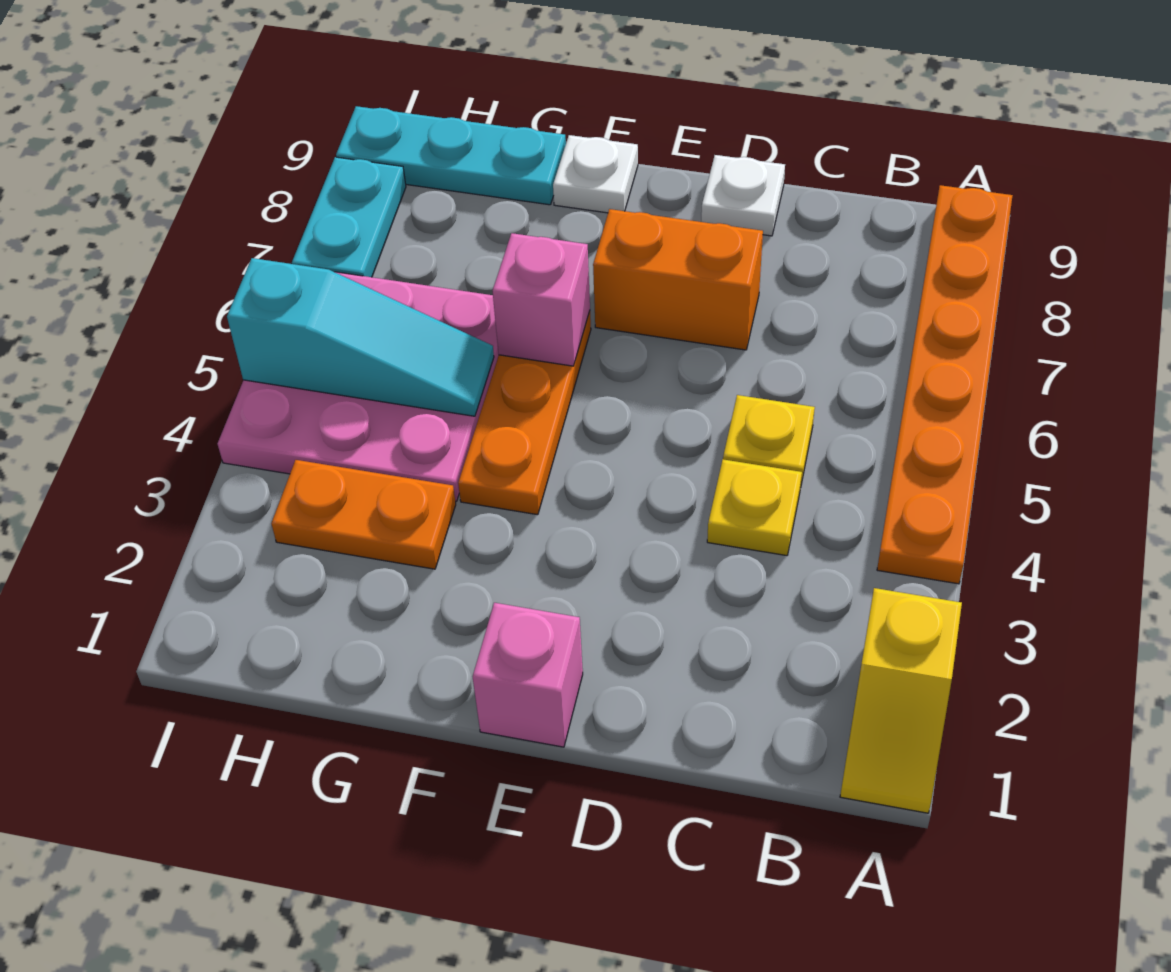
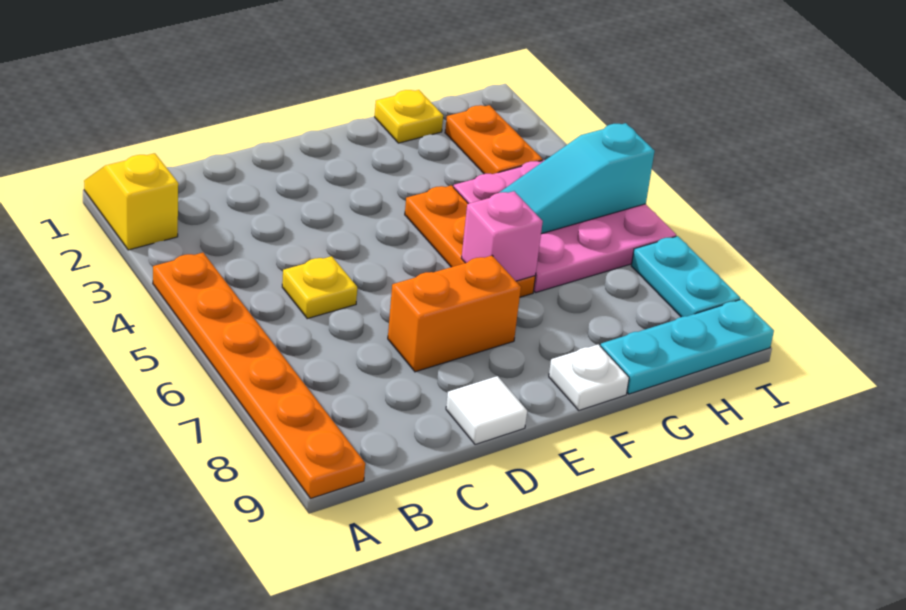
yellow 1x1 plate [707,459,802,556] -> yellow 1x1 plate moved to [375,90,443,143]
white 1x1 plate [701,155,785,236] -> white 1x1 tile [446,376,527,445]
pink 1x1 brick [473,603,583,747] -> none
orange 1x2 plate [271,460,456,569] -> orange 1x2 plate turned to [445,105,542,174]

